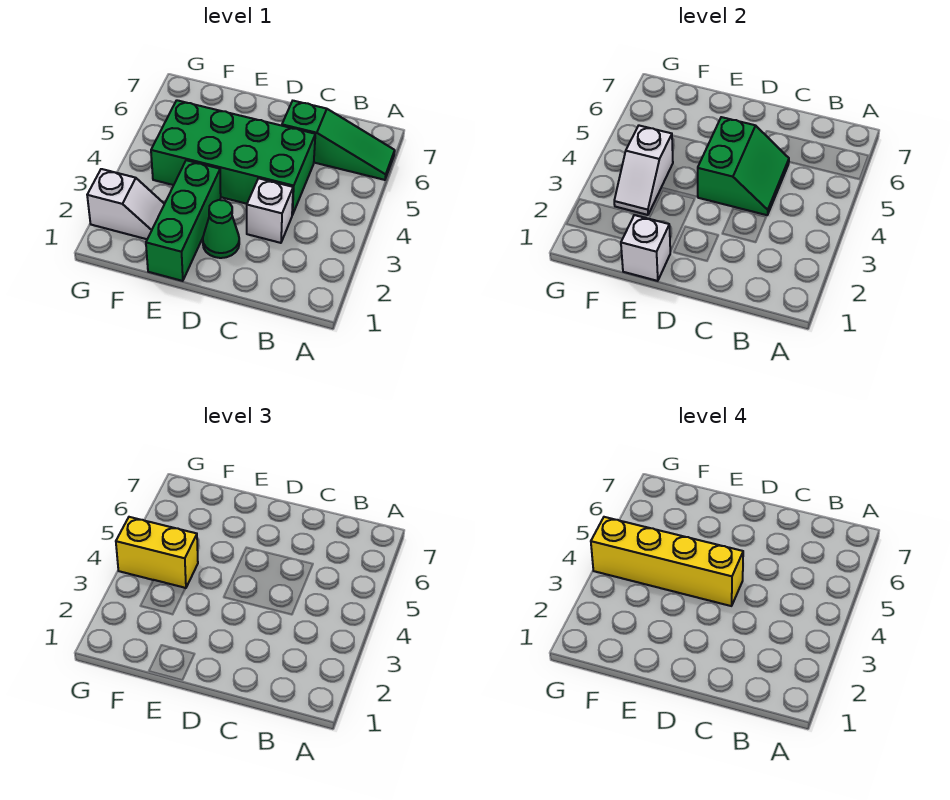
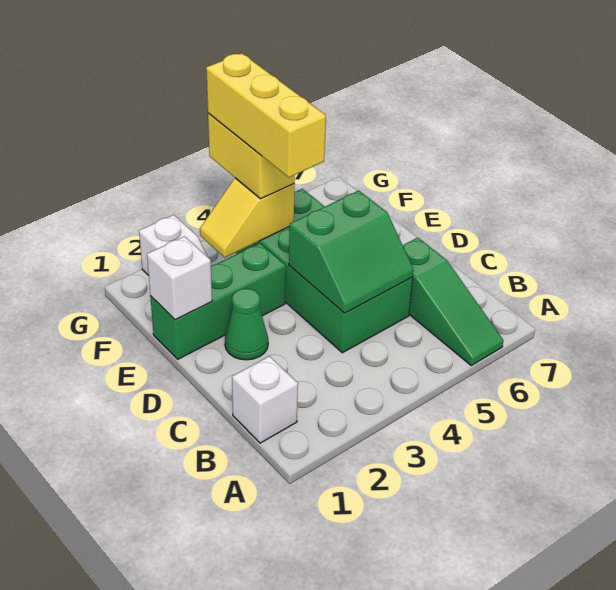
white 1x1 brick [247,178,293,243] -> white 1x1 brick moved to [232,356,298,443]
yellow 1x4 brick [591,517,743,606] -> yellow 1x3 brick [206,53,326,178]
white 1x2 slope [614,126,673,215] -> yellow 1x2 slope [200,178,295,257]

